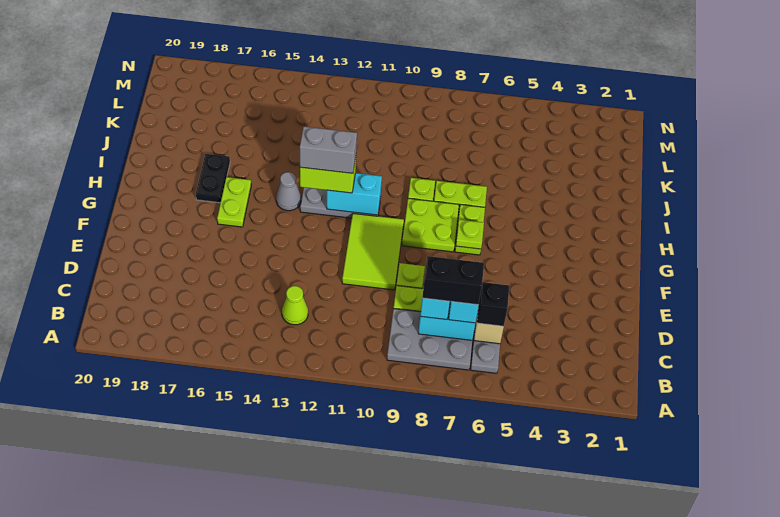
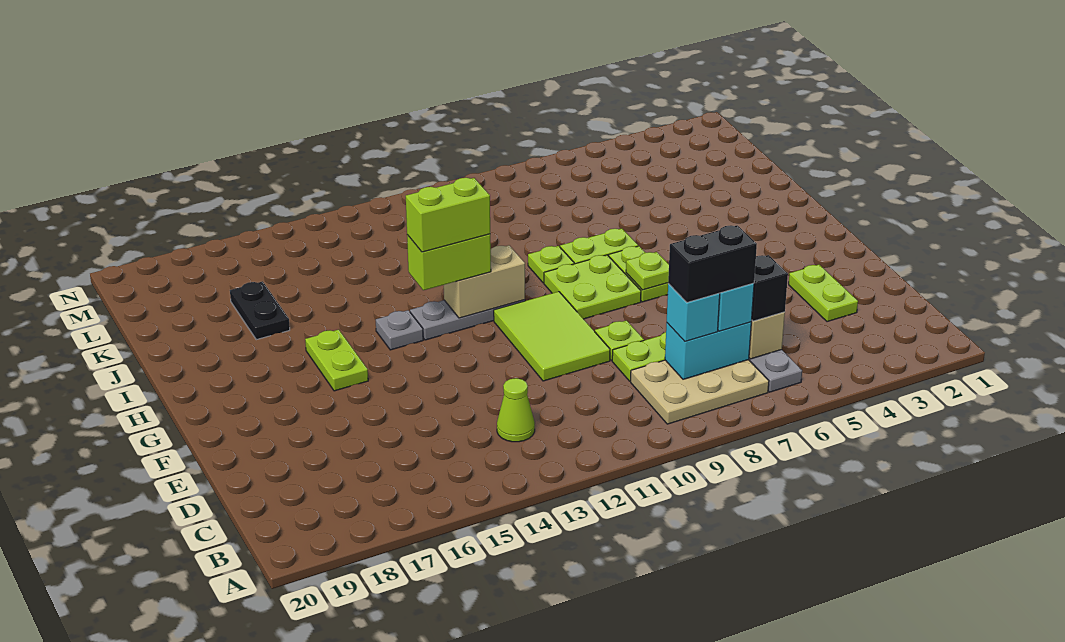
grey 2x3 plate [387,309,472,370] -> tan 2x3 plate [631,360,769,424]
none -> lime 1x2 plate [789,265,858,322]
cyan 1x2 brick [327,173,382,215] -> tan 1x2 brick [444,245,525,318]
grey 1x2 brick [300,127,357,173] -> lime 1x2 brick [406,178,490,252]
grey 1x1 cone [276,172,301,211] -> grey 1x1 plate [376,310,423,350]
black 1x2 plate [196,154,230,203] -> black 1x2 plate moved to [230,281,290,340]

